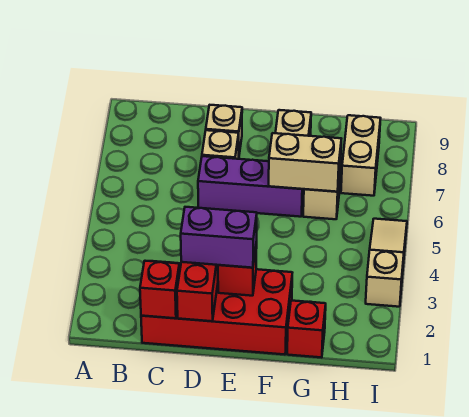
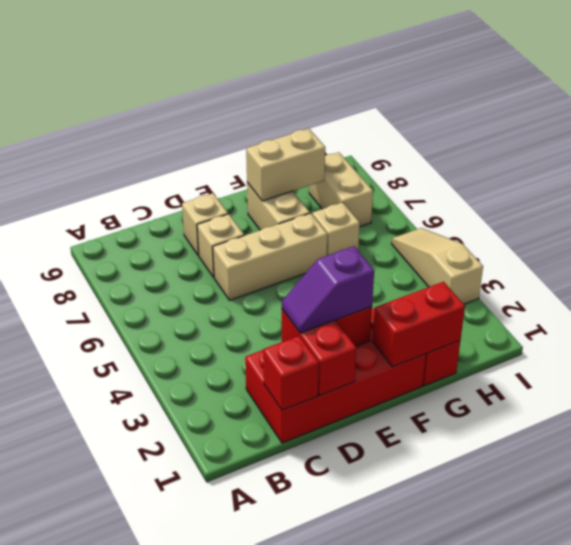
purple 1x2 brick [181,207,257,268] -> purple 1x2 slope [282,246,374,333]
purple 1x3 brick [198,156,304,217] -> tan 1x3 brick [213,213,327,300]
none -> red 1x2 brick [373,282,465,367]
tan 1x2 brick [269,133,341,192] -> tan 1x2 brick moved to [246,128,325,201]

